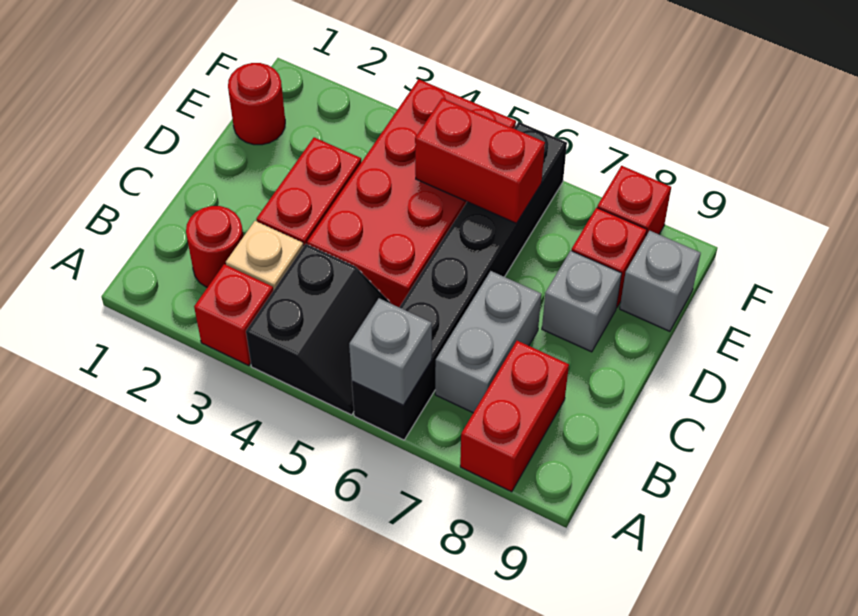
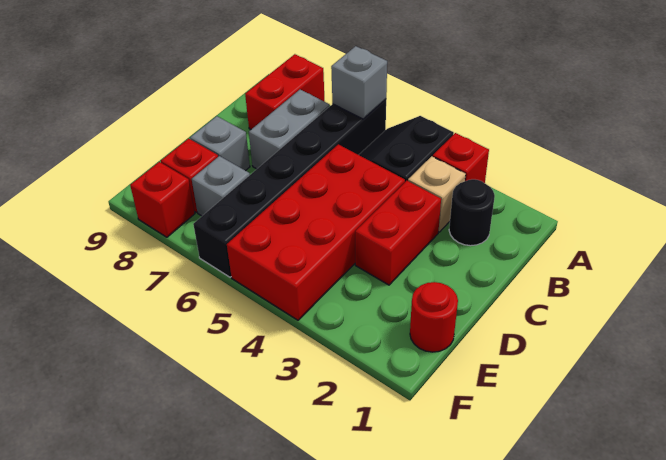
red 1x1 round brick [186,206,243,287] -> black 1x1 round brick [449,179,495,246]
red 1x2 brick [415,98,545,223] -> none
grey 1x1 brick [620,231,701,331] -> grey 1x1 brick moved to [192,156,250,216]

